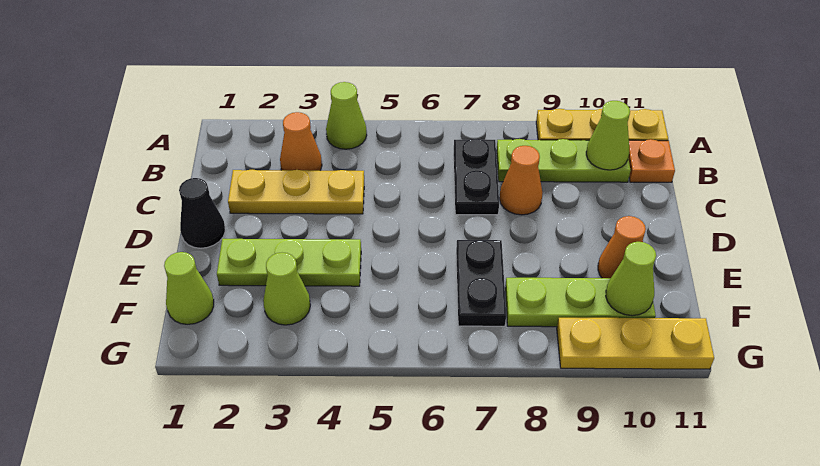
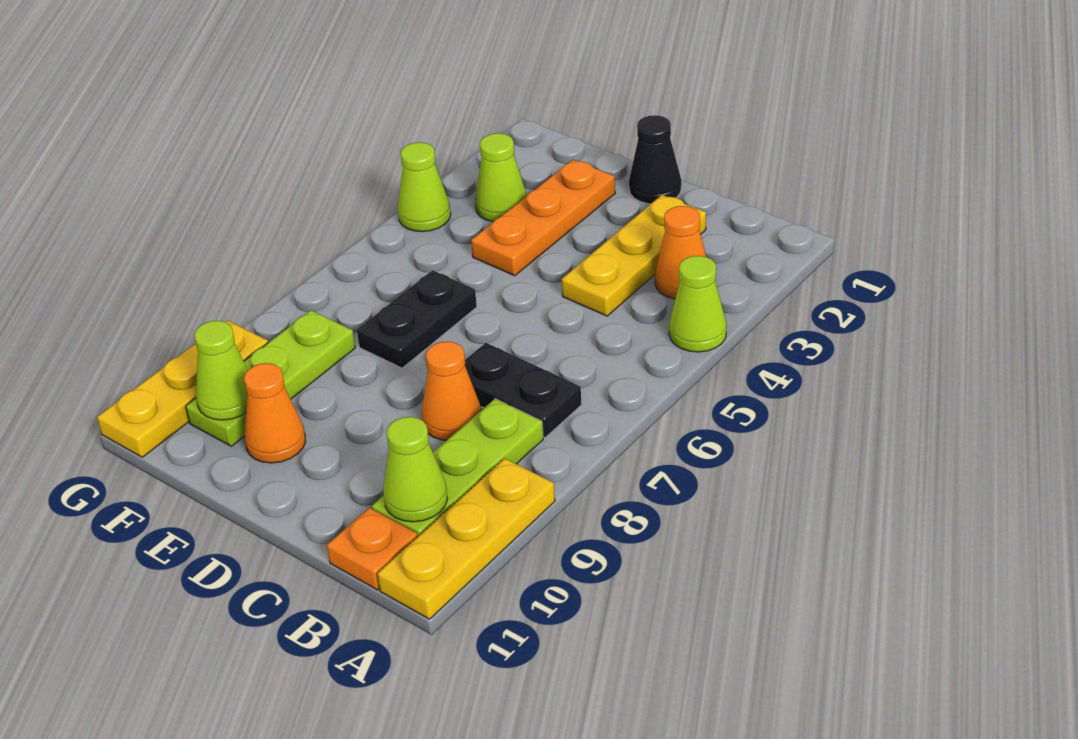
lime 1x3 plate [217,239,361,286] -> orange 1x3 plate [471,160,615,276]
black 1x2 plate [456,240,506,326] -> black 1x2 plate turned to [357,270,477,368]
lime 1x1 cone [164,252,214,324] -> lime 1x1 cone moved to [398,142,451,232]

